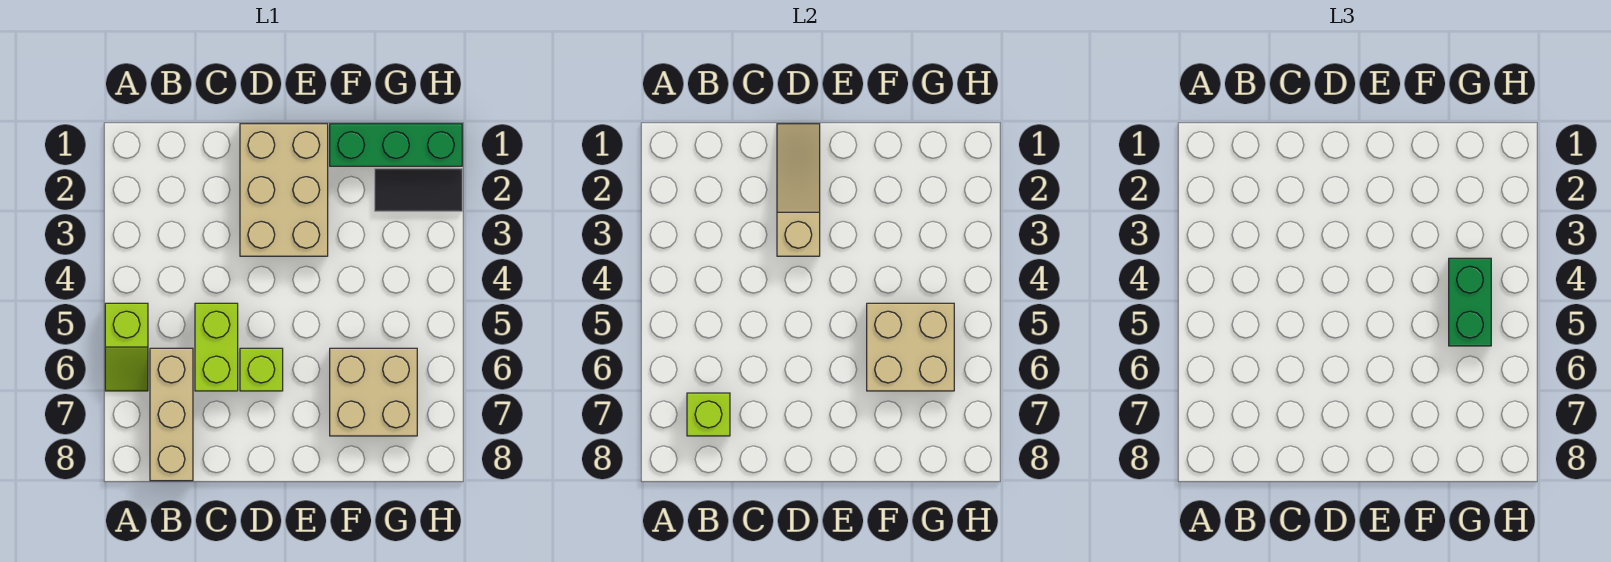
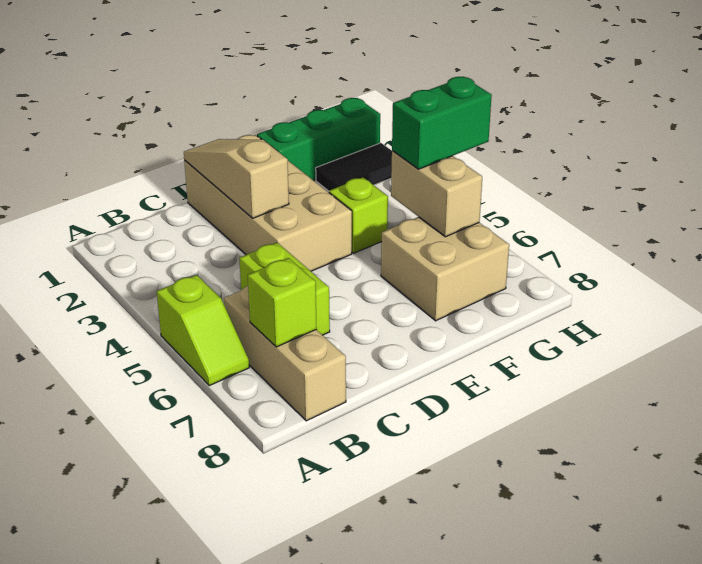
tan 2x3 brick [240,124,328,256] -> tan 2x4 brick [184,135,352,271]
lime 1x1 brick [240,348,283,391] -> lime 1x1 brick moved to [329,177,388,253]
tan 2x2 brick [867,303,954,391] -> tan 1x2 brick [391,151,482,237]
green 1x2 brick [1449,258,1491,346] -> green 1x2 brick turned to [392,77,492,169]

